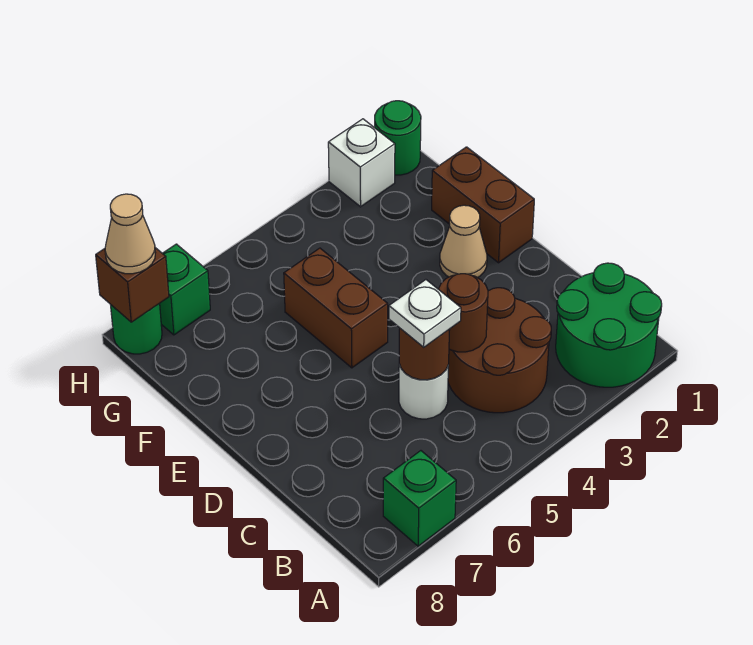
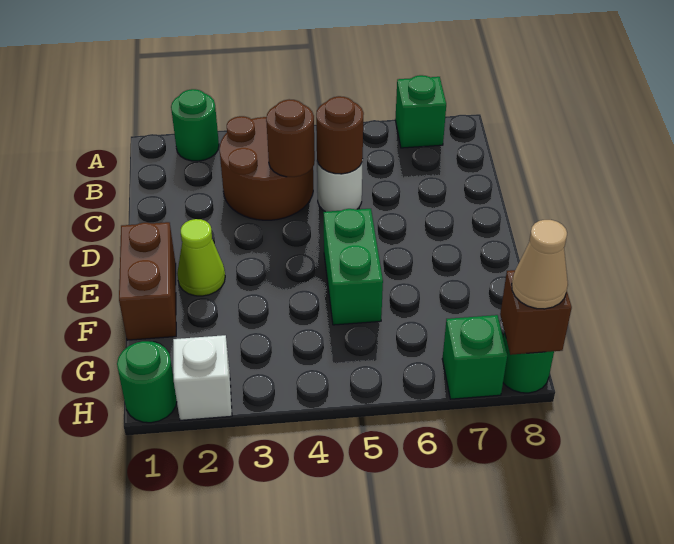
green 2x2 round brick [556,263,662,387] -> green 1x1 round brick [171,89,219,161]
white 1x1 plate [389,280,461,347] -> none
tan 1x1 cone [440,205,487,278] -> lime 1x1 cone [177,219,225,296]
brown 1x2 brick [284,248,388,368] -> green 1x2 brick [324,209,383,325]

